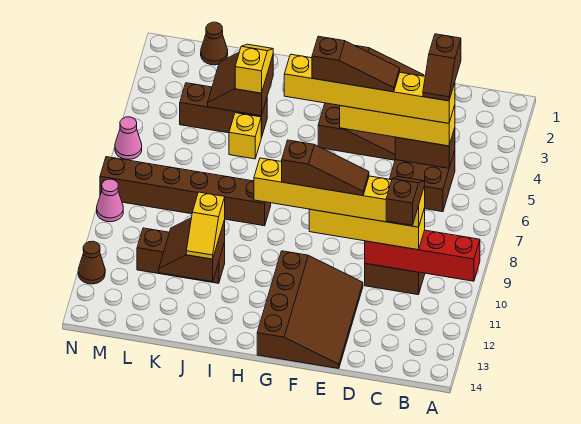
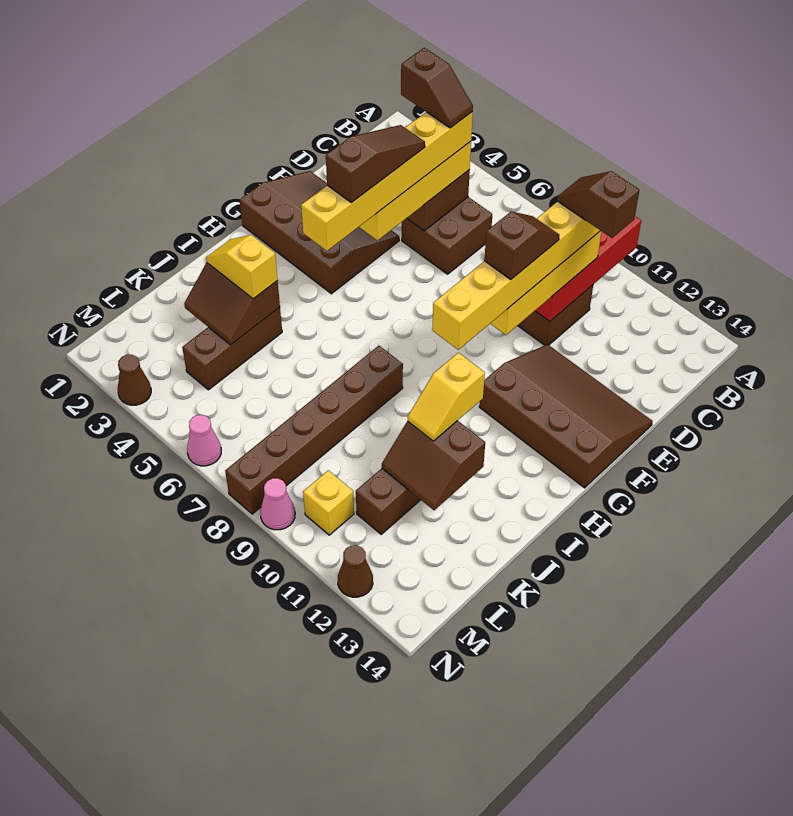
brown 1x3 slope [282,140,369,196] -> brown 1x2 slope [484,212,559,280]
yellow 1x1 brick [229,113,261,159] -> yellow 1x1 brick moved to [303,470,354,535]
yellow 1x2 slope [186,192,225,259] -> yellow 1x2 slope turned to [407,353,485,441]
brown 1x1 cone [201,22,228,65] -> brown 1x1 cone moved to [118,355,151,405]

